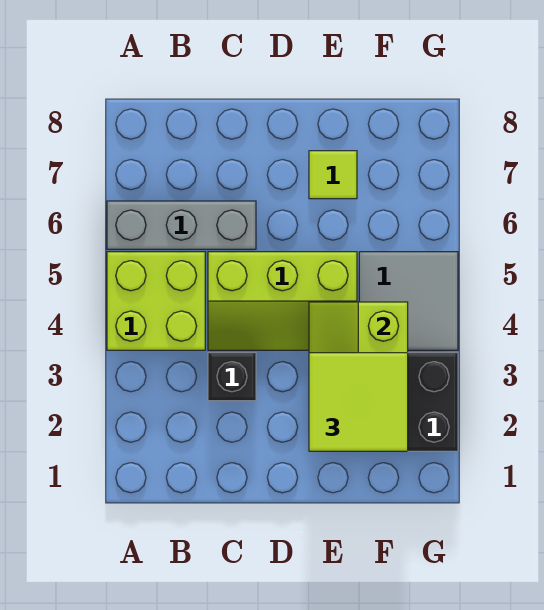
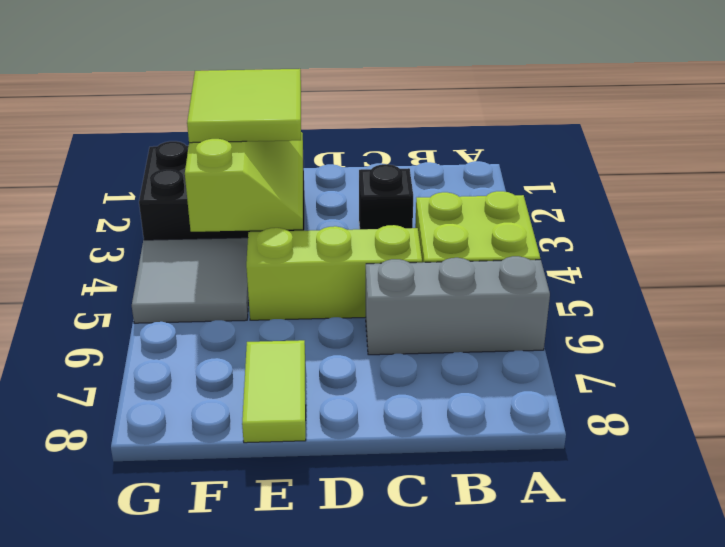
lime 1x1 tile [309,151,357,199] -> lime 1x2 tile [242,340,306,443]

